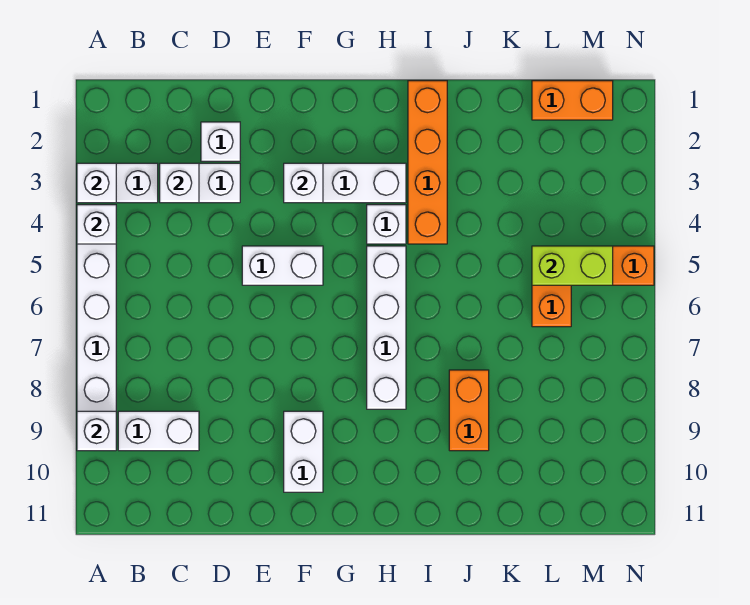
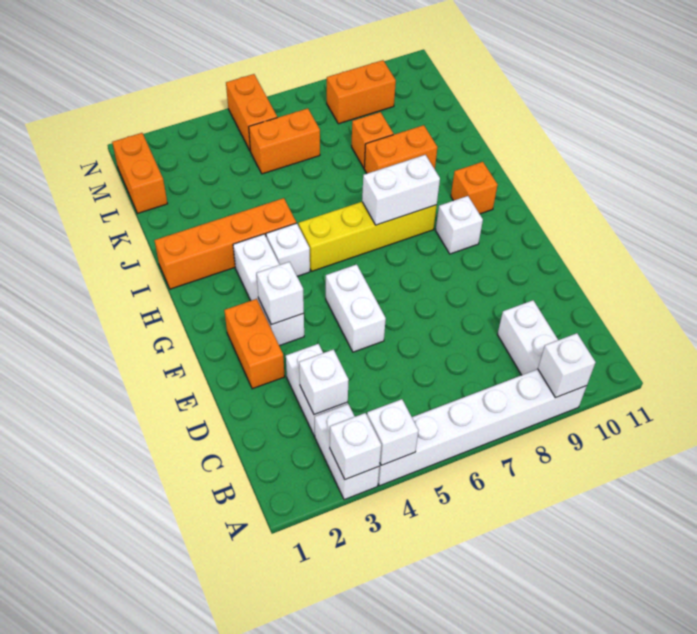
white 1x1 brick [201,122,240,161] -> white 1x1 brick moved to [436,196,483,254]
none -> orange 1x2 brick [224,299,285,389]
white 1x2 brick [284,411,323,492] -> white 1x2 brick moved to [362,155,440,225]
white 1x4 brick [367,246,406,409] -> yellow 1x4 brick [298,202,437,271]
none -> orange 1x1 brick [451,162,498,214]
none -> orange 1x1 brick [351,112,393,168]
lime 1x2 brick [532,246,613,285] -> none
none -> orange 1x2 brick [327,60,396,124]

